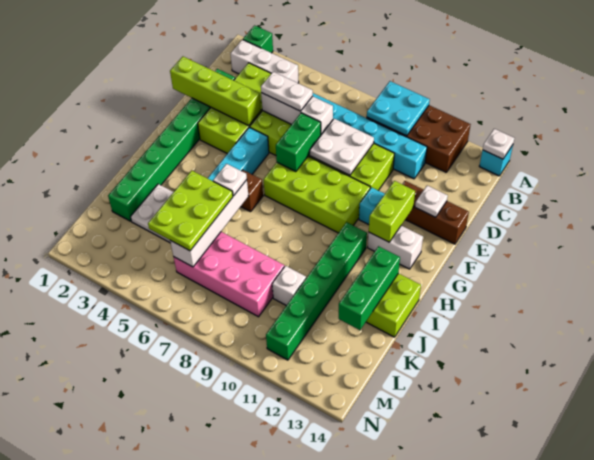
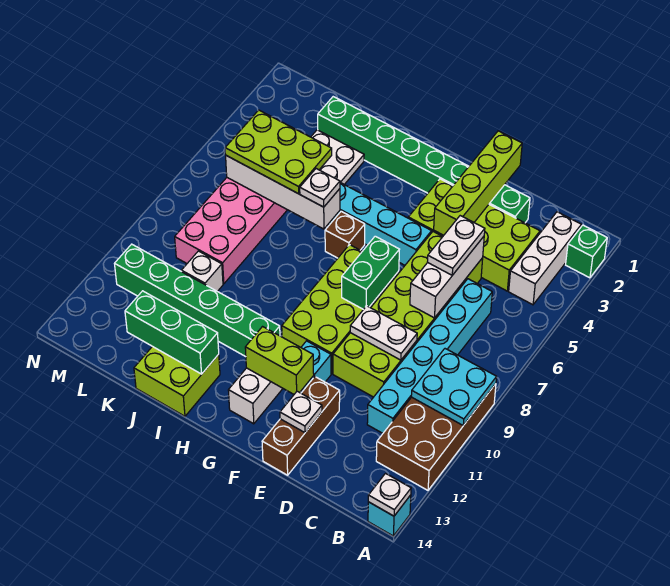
white 2x2 plate [310,119,374,175] -> white 1x2 plate [350,306,417,360]
green 1x2 brick [276,113,321,172] -> green 1x2 brick turned to [342,236,399,309]

